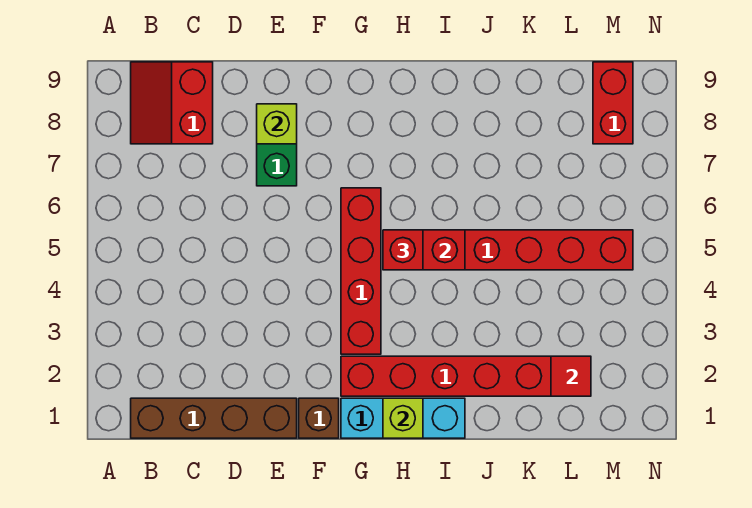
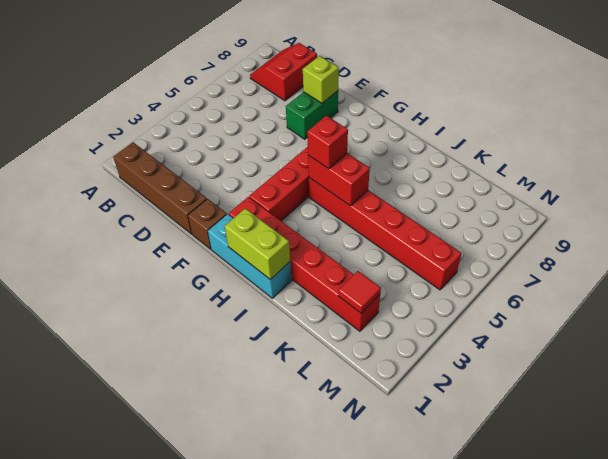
lime 1x1 brick [383,398,423,438] -> lime 1x2 brick [225,208,290,280]
red 1x2 brick [593,62,633,144] -> none

